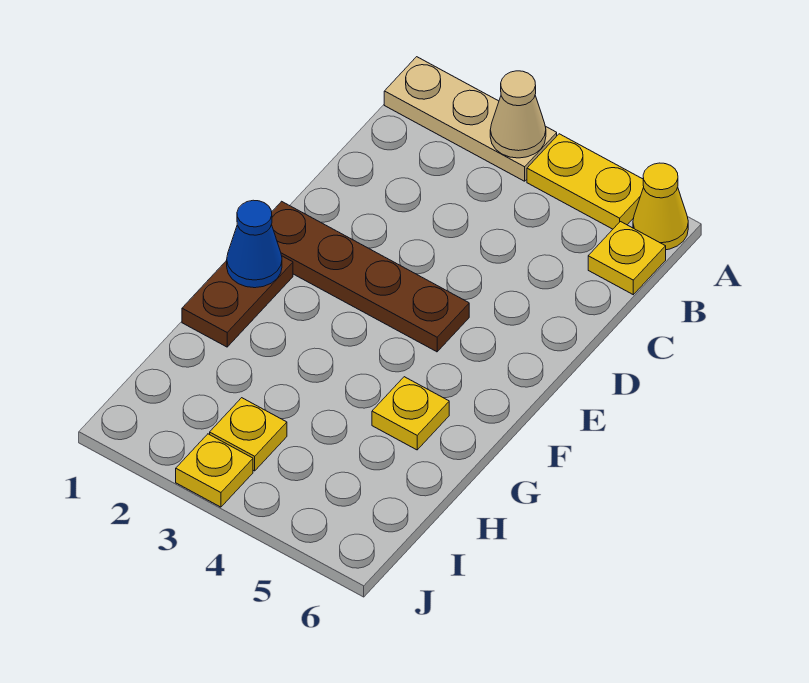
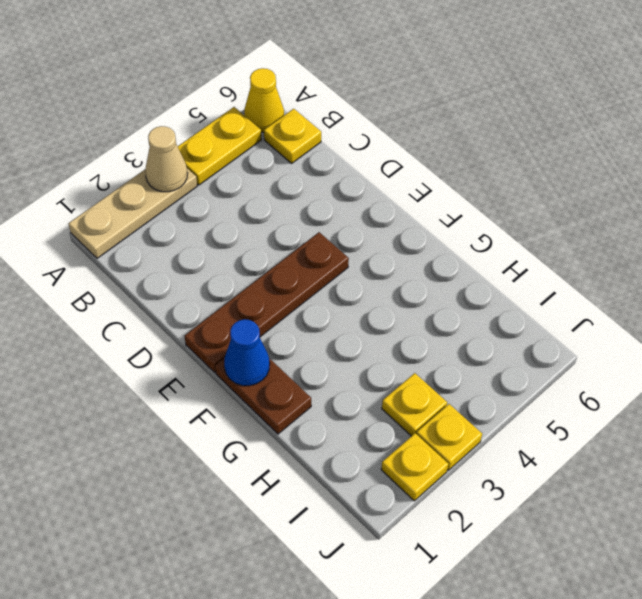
yellow 1x1 plate [372,377,449,450] -> yellow 1x1 plate moved to [381,433,448,501]

